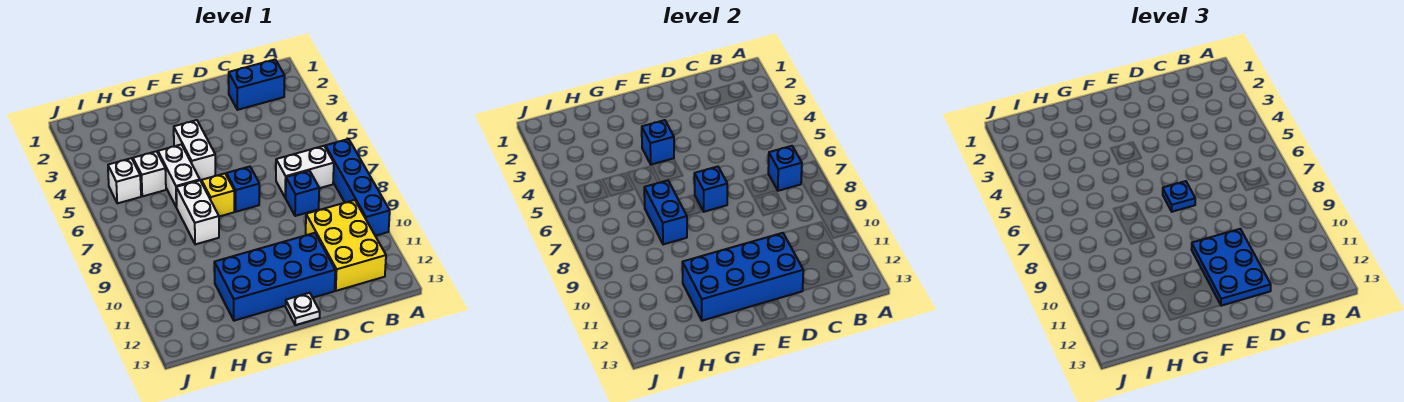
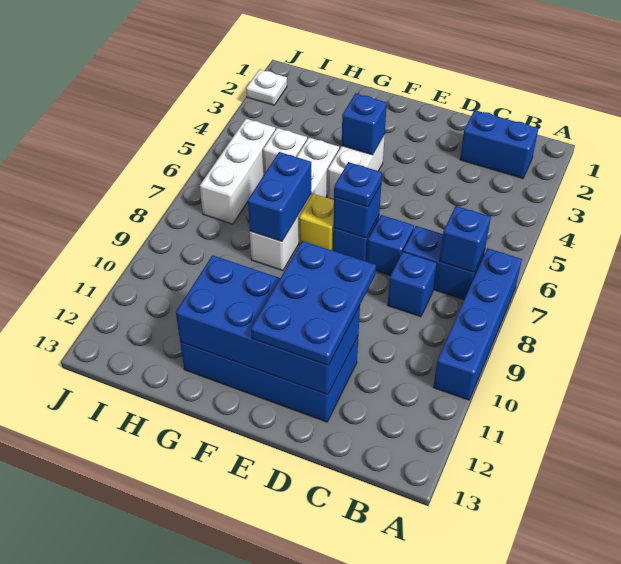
white 1x2 brick [276,146,334,198] -> blue 1x2 brick [403,226,485,300]
yellow 2x3 brick [306,200,386,291] -> none
none -> blue 1x1 brick [367,215,414,276]
white 1x1 plate [285,293,320,325] -> white 1x1 plate moved to [246,69,287,105]
white 1x1 brick [108,158,141,203] -> white 1x3 brick [200,119,276,224]

